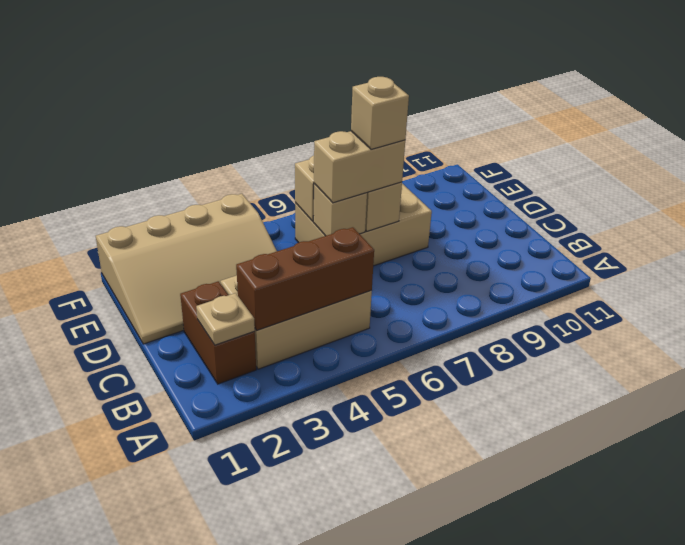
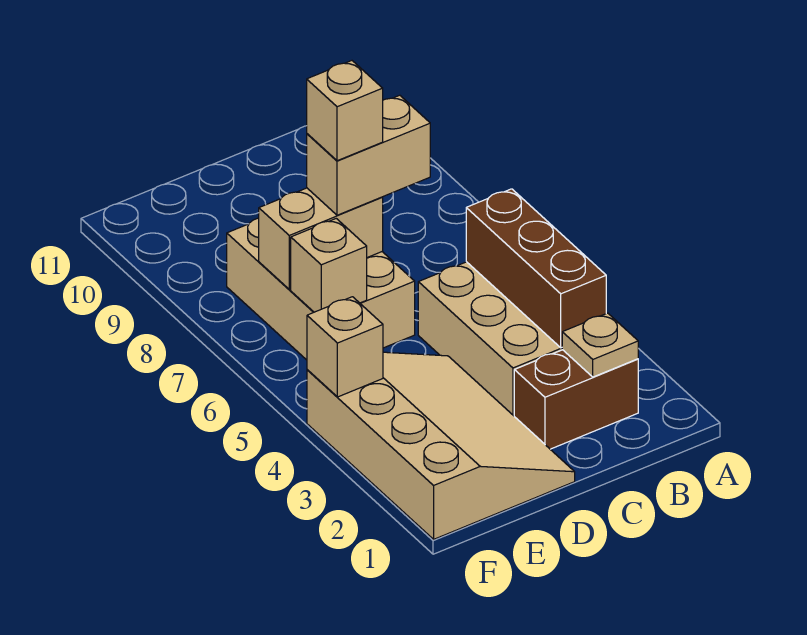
tan 1x1 brick [313,184,367,236] -> tan 1x1 brick moved to [307,297,383,397]
tan 1x2 brick [314,131,405,203] -> tan 1x2 brick turned to [307,95,430,215]

